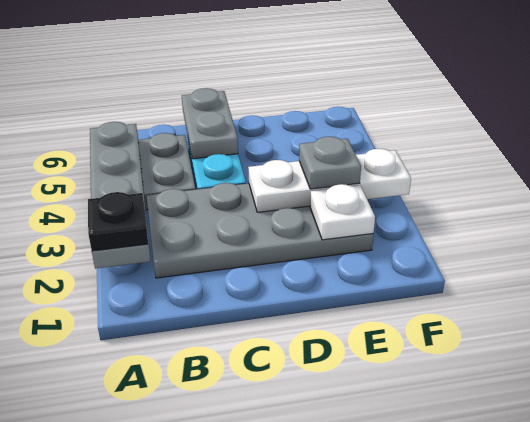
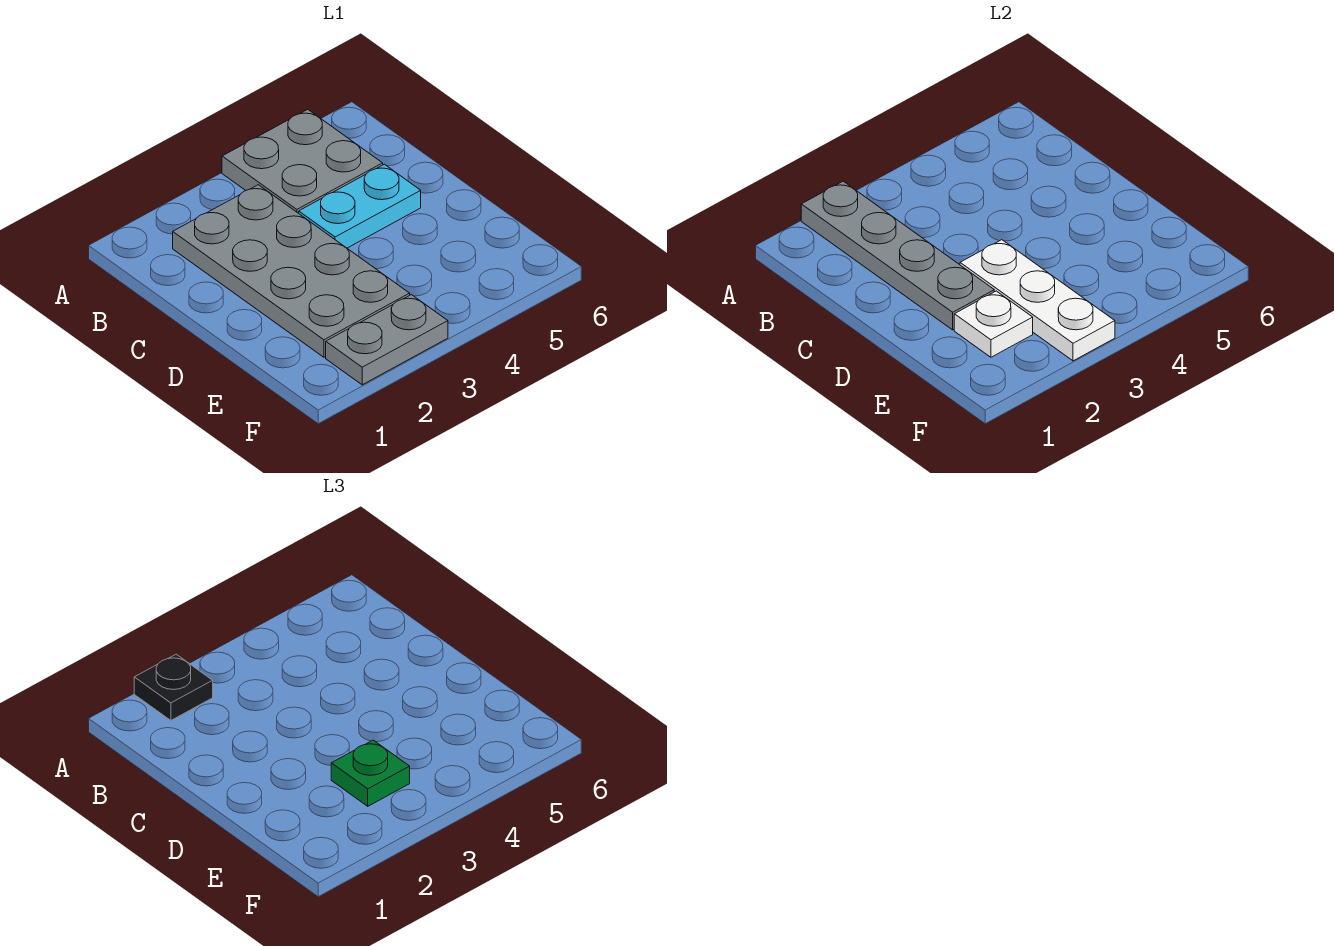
grey 1x4 plate [90,122,151,269] -> grey 1x4 plate turned to [801,181,994,330]
grey 1x2 plate [182,88,238,159] -> grey 1x2 plate moved to [326,295,448,385]
grey 1x1 plate [299,137,361,189] -> green 1x1 plate [331,740,410,806]

